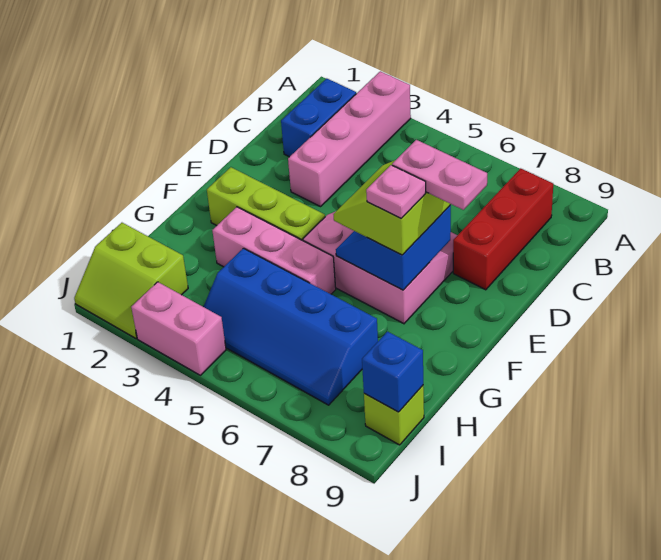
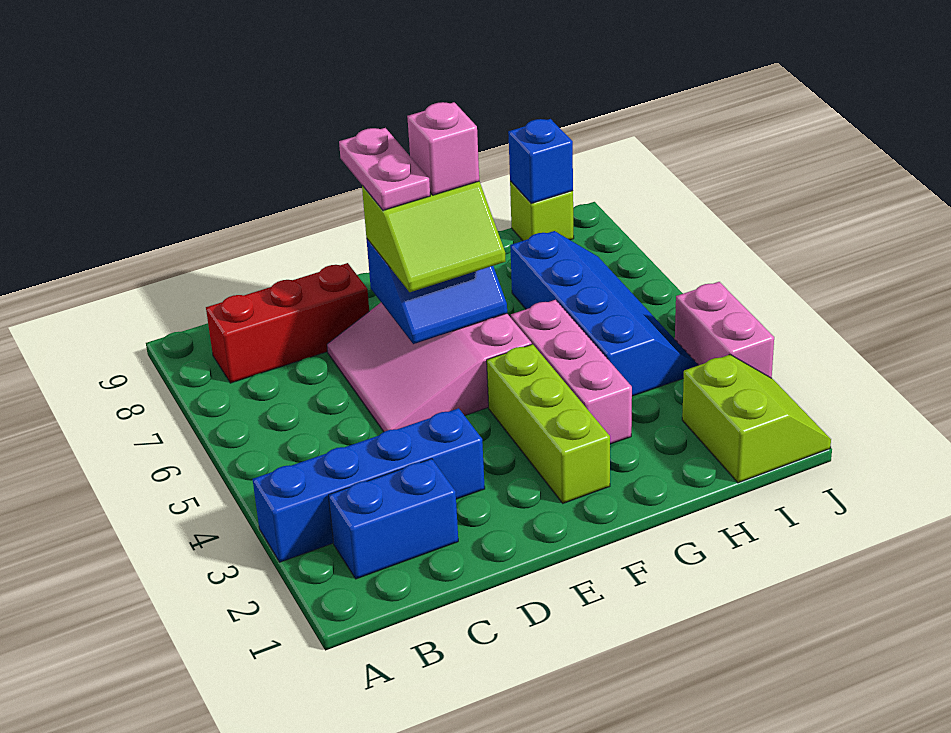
pink 1x4 brick [288,71,411,207] -> blue 1x4 brick [253,408,485,562]
pink 1x1 plate [366,165,426,218] -> pink 1x1 brick [407,102,479,195]

